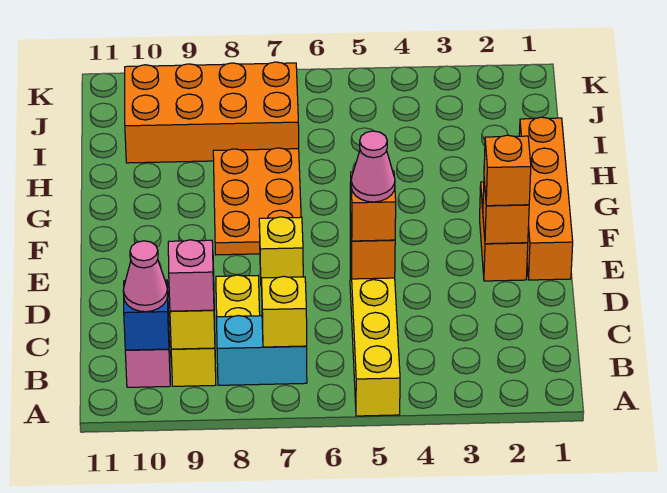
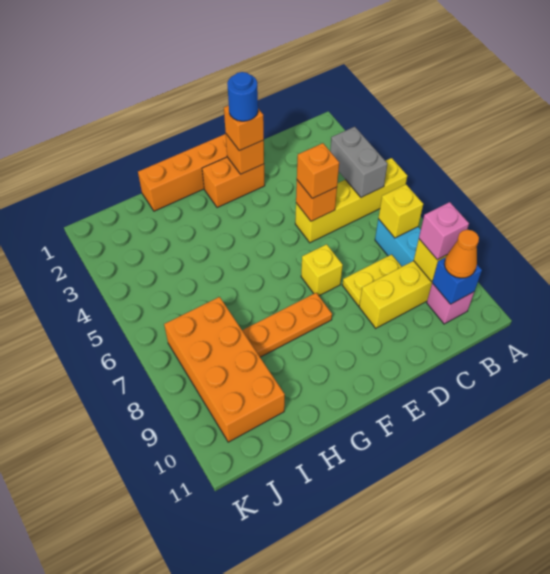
none -> grey 1x2 brick [330,127,387,197]
pink 1x1 cone [123,241,168,312] -> orange 1x1 cone [445,230,479,278]
pink 1x1 cone [351,131,395,202] -> none
none -> blue 1x1 round brick [227,72,258,121]
orange 2x3 plate [213,148,301,255] -> orange 1x3 plate [242,293,332,357]

